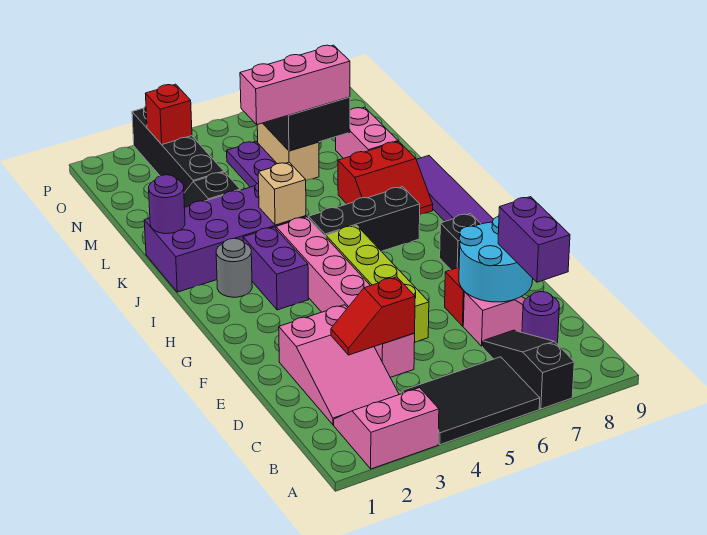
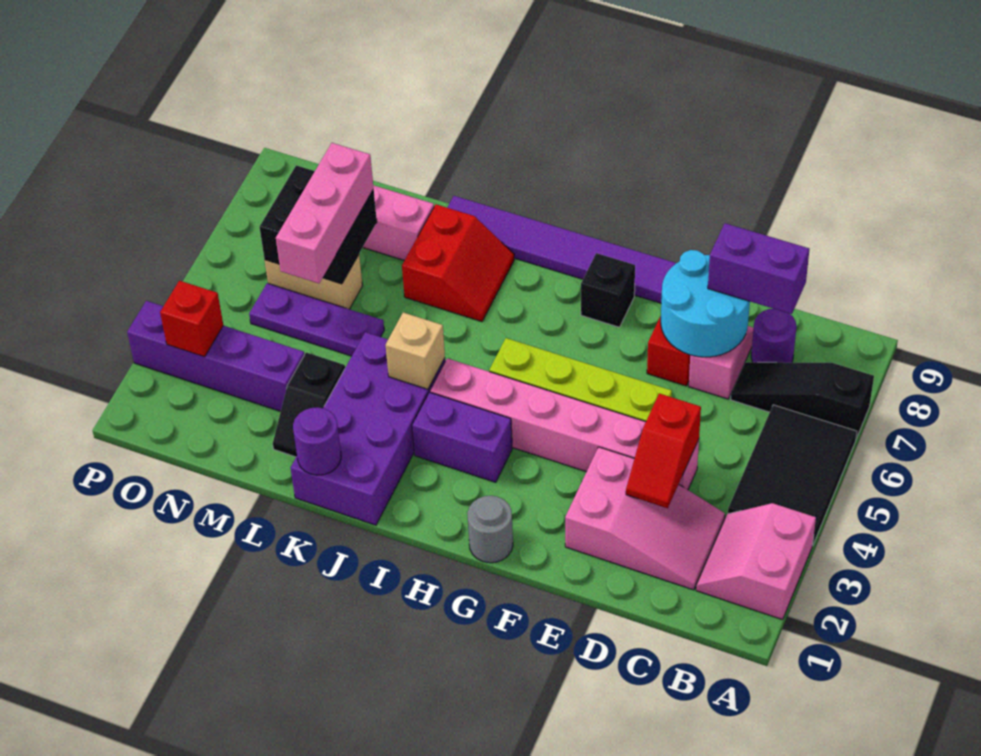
grey 1x1 round brick [216,238,252,297] -> grey 1x1 round brick moved to [467,496,513,563]
black 1x3 brick [309,187,420,251] -> none
black 1x4 brick [132,106,224,192] -> purple 1x4 brick [127,301,304,411]

